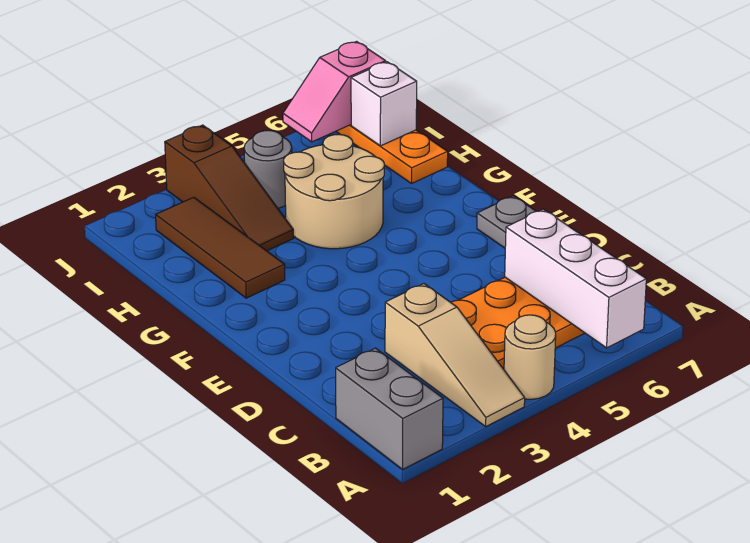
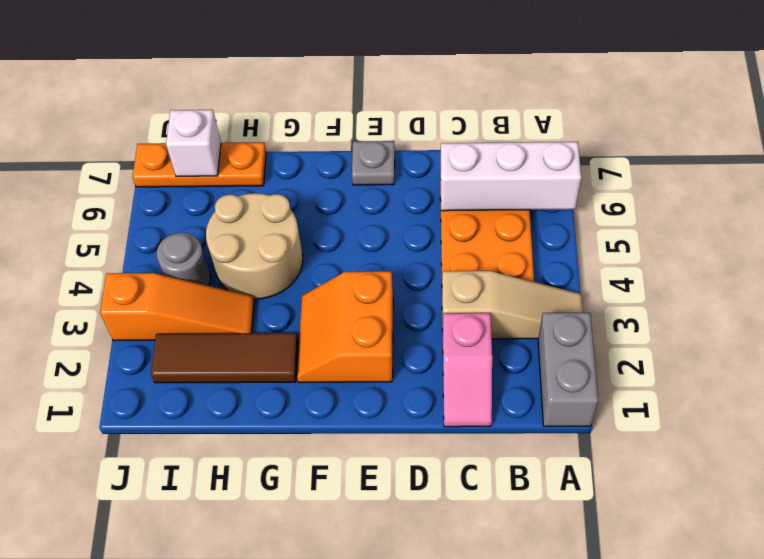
grey 1x2 brick [336,348,443,469] -> grey 1x2 brick turned to [538,313,598,426]
tan 1x1 round brick [504,315,556,399] -> none
none -> orange 2x2 slope [297,271,393,382]
brown 1x3 slope [165,125,293,251] -> orange 1x3 slope [100,273,254,341]
pink 1x2 slope [283,42,386,142] -> pink 1x2 slope moved to [443,313,492,427]

